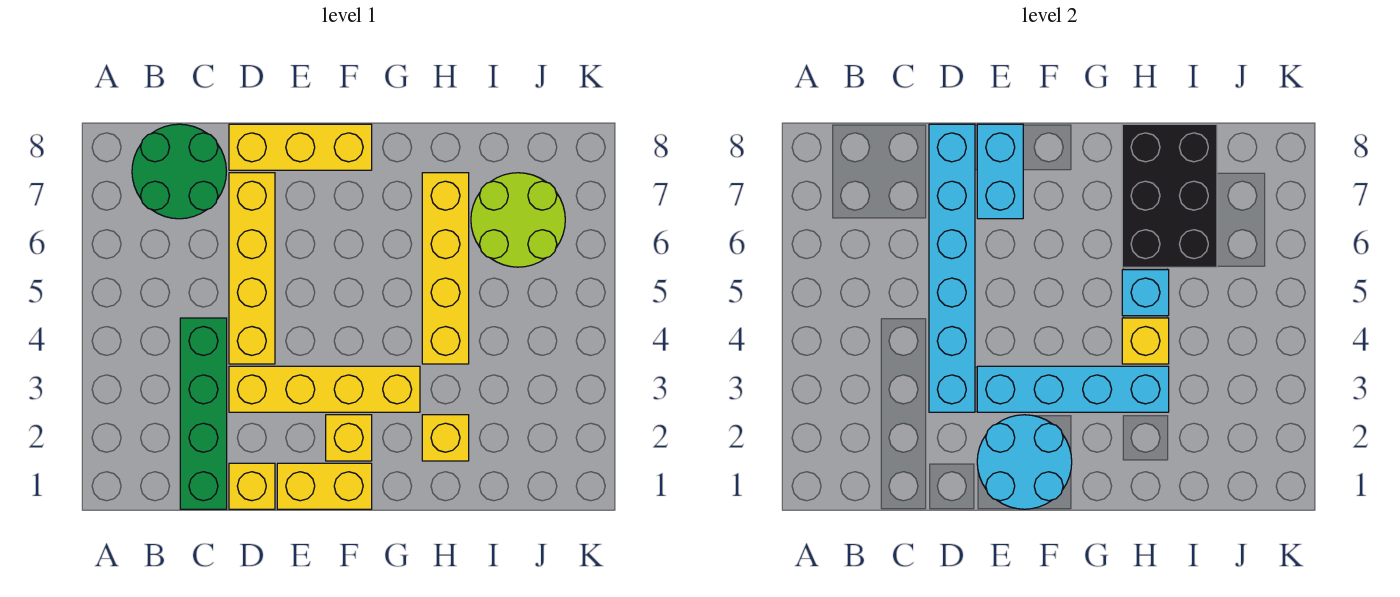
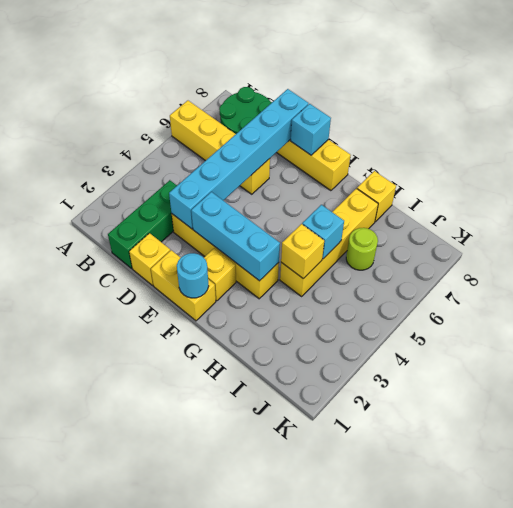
green 1x4 brick [180,318,227,509] -> green 1x3 brick [108,180,177,268]
yellow 1x4 brick [229,173,275,364] -> yellow 1x4 brick turned to [170,101,270,194]
cyan 2x2 round brick [977,415,1072,509] -> cyan 1x1 round brick [177,253,209,298]
cyan 1x4 brick [977,366,1169,412] -> cyan 1x3 brick [191,192,280,281]
cyan 1x2 brick [977,124,1023,219] -> cyan 1x1 brick [291,104,331,155]
yellow 1x1 brick [422,415,469,461] -> yellow 1x1 brick moved to [357,171,396,222]
black 2x3 brick [1122,124,1217,267] -> none
lime 2x2 round brick [471,173,565,267] -> lime 1x1 round brick [346,228,378,270]

